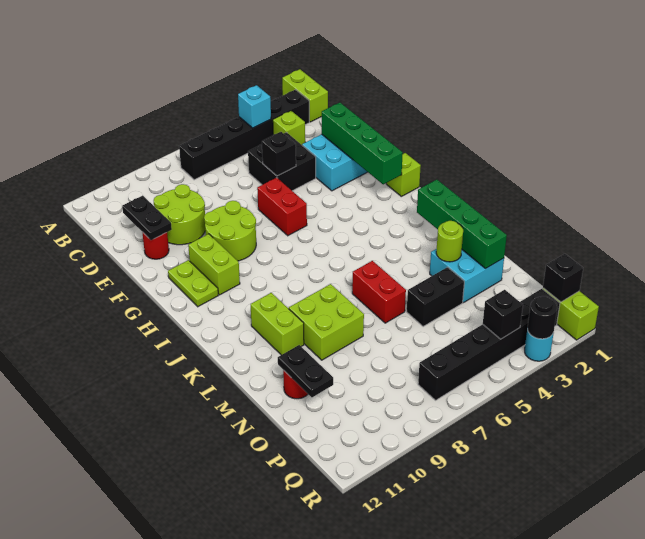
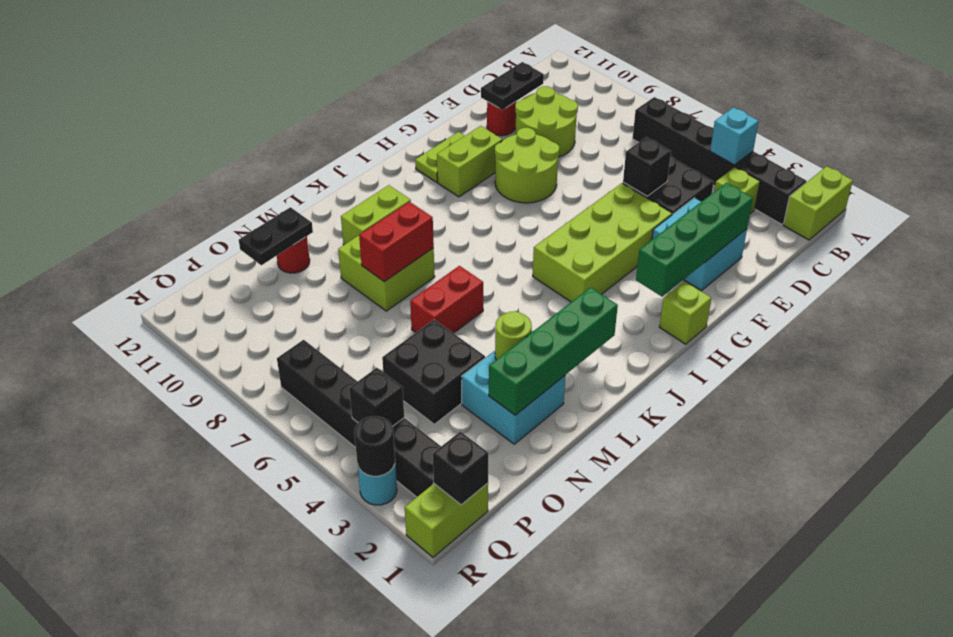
none -> lime 2x4 brick [533,183,672,302]
red 1x2 brick [257,178,307,236] -> red 1x2 brick moved to [359,202,434,282]
black 1x2 brick [407,267,464,326] -> black 2x2 brick [382,320,485,424]

